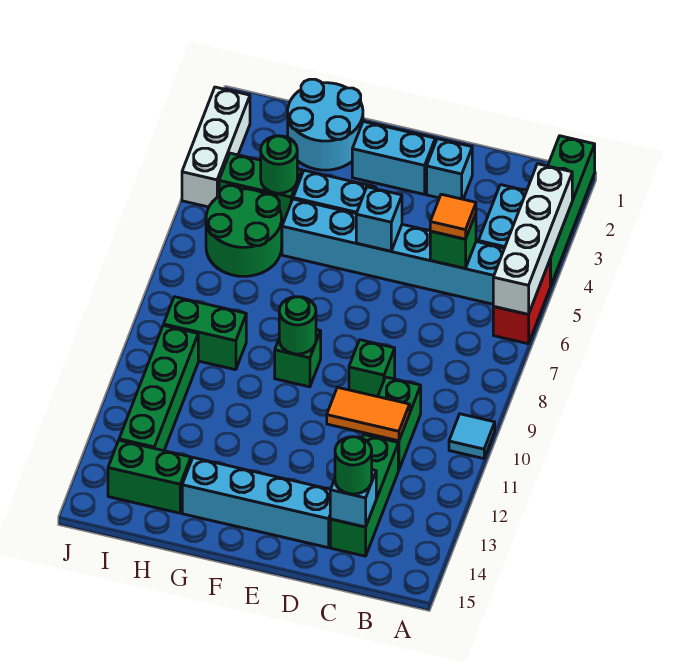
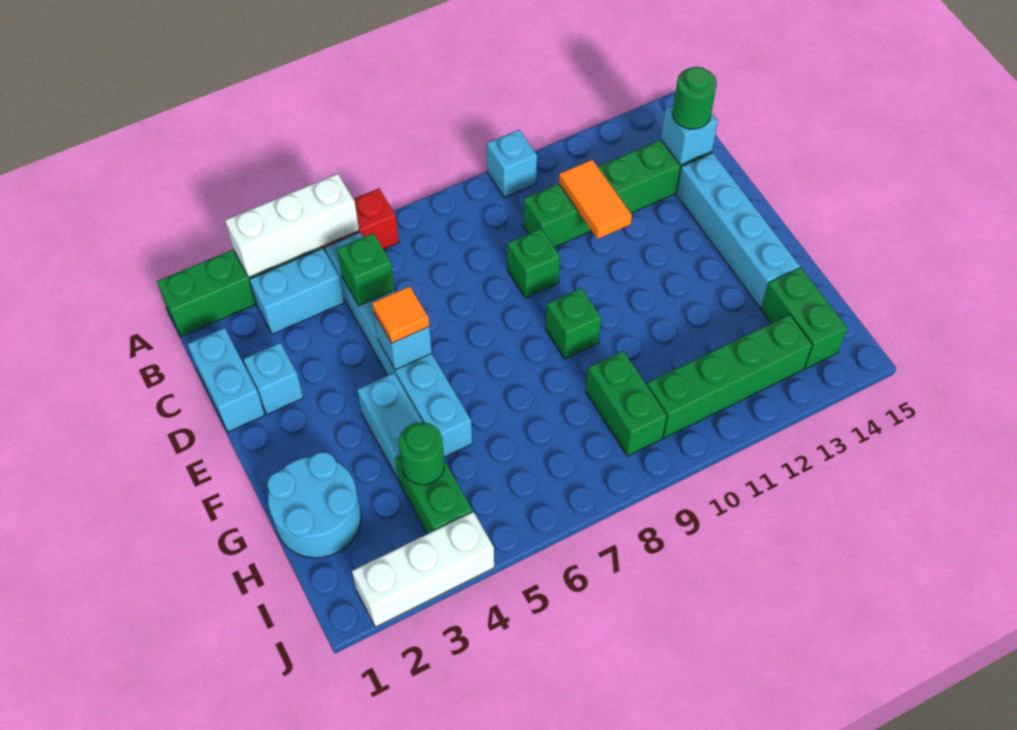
white 1x4 brick [493,164,572,314] -> white 1x3 brick [225,174,359,277]
cyan 1x1 tile [449,414,495,459] -> cyan 1x1 brick [487,130,537,197]
orange 1x1 tile [430,194,476,239] -> orange 1x1 tile moved to [372,286,429,343]
cyan 1x2 brick [352,122,435,194] -> cyan 1x2 brick moved to [188,328,265,432]
green 1x1 round brick [279,297,316,354] -> none
green 2x2 round brick [206,186,282,276] -> none

